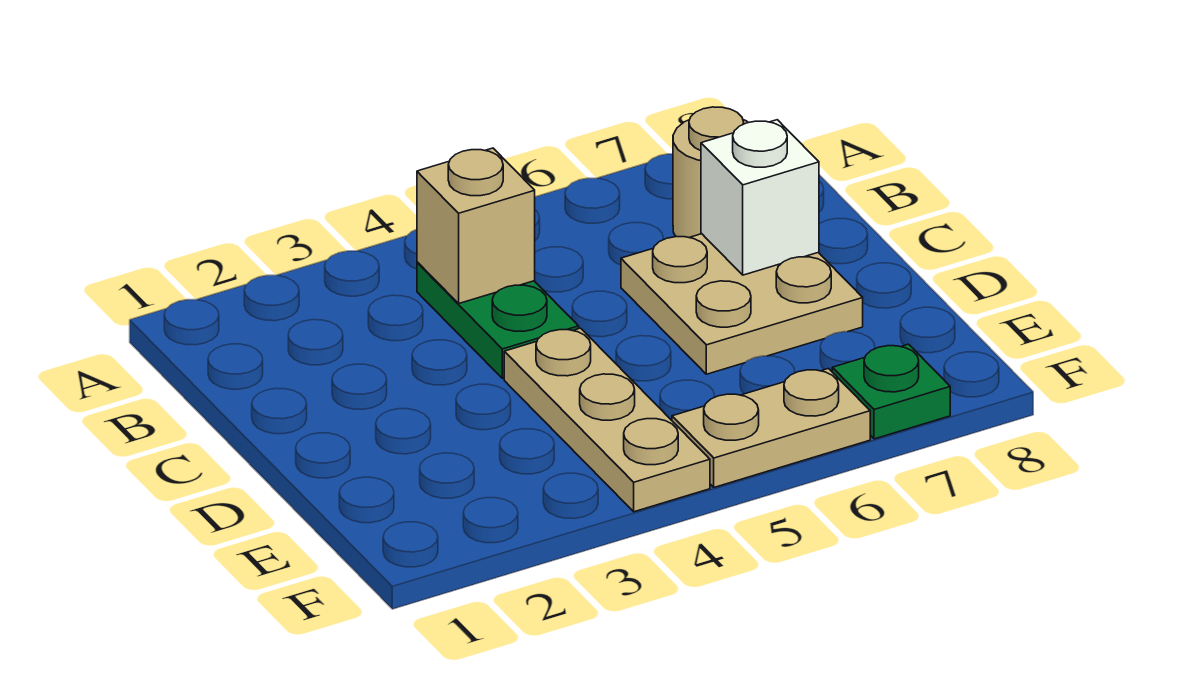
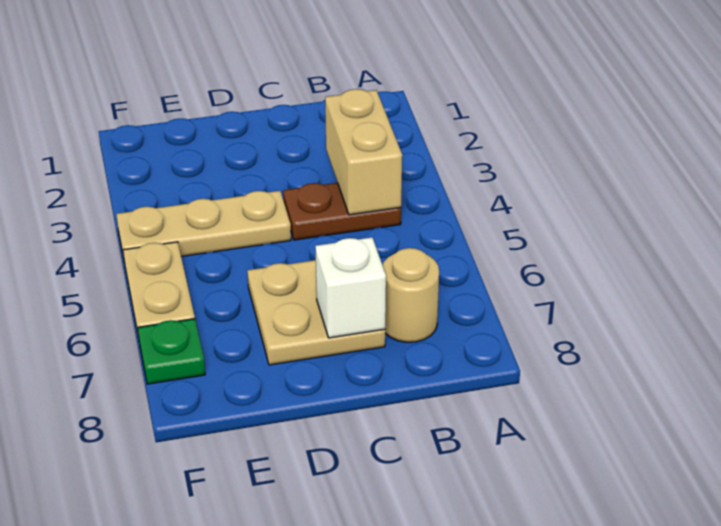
green 1x2 plate [417,262,579,378] -> brown 1x2 plate [283,183,401,240]
tan 1x1 brick [417,148,535,303] -> tan 1x2 brick [325,89,402,215]

